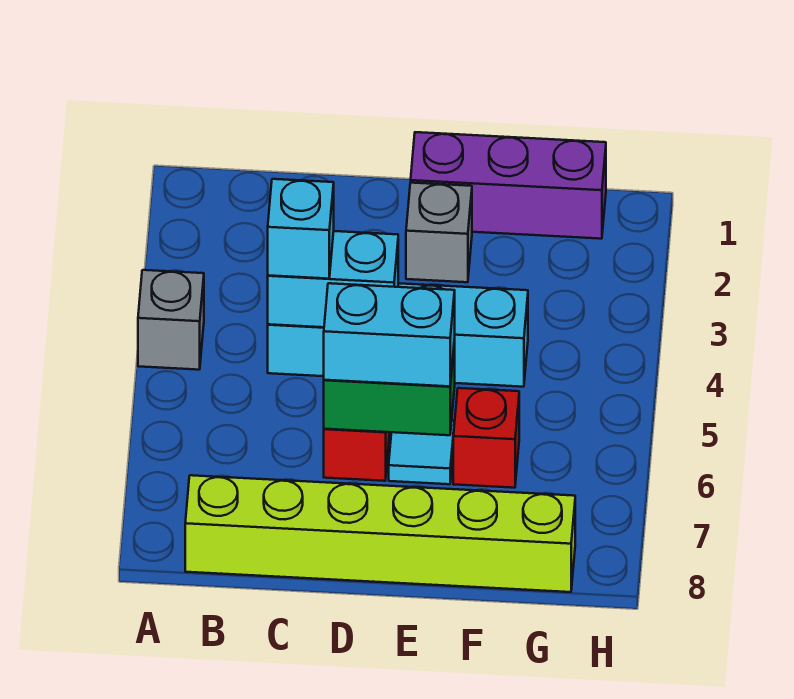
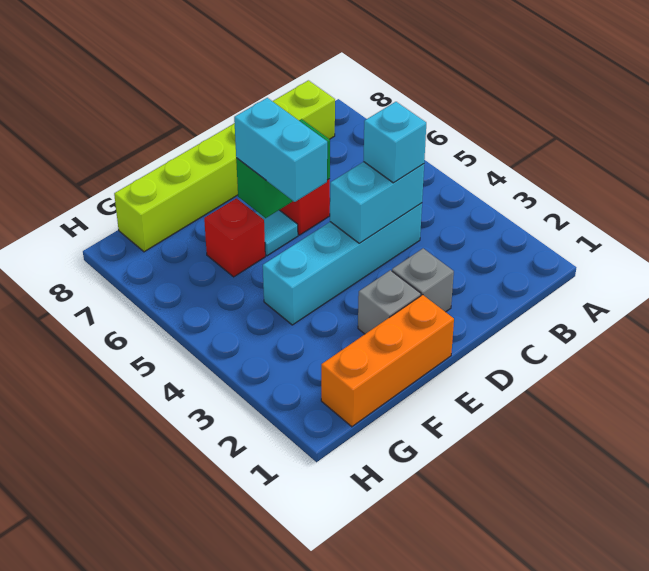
grey 1x1 brick [138,270,204,370] -> grey 1x1 brick moved to [392,248,454,312]
cyan 1x2 brick [324,283,455,386] -> cyan 1x2 brick turned to [234,98,327,202]
purple 1x3 brick [411,132,606,239] -> orange 1x3 brick [321,295,454,427]

